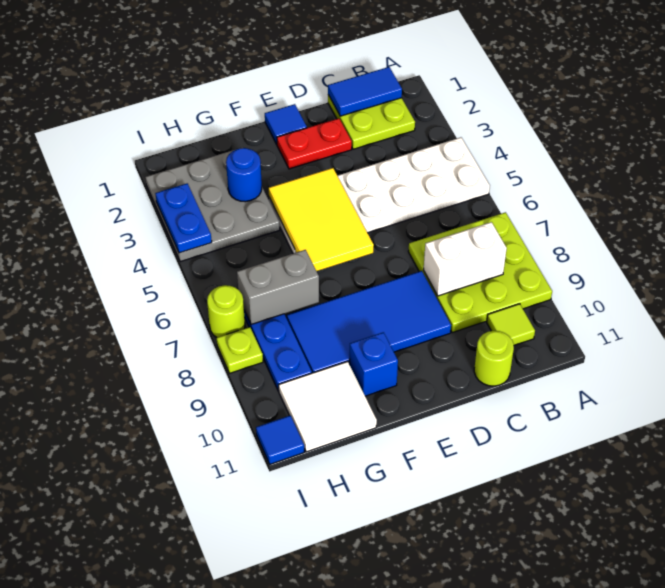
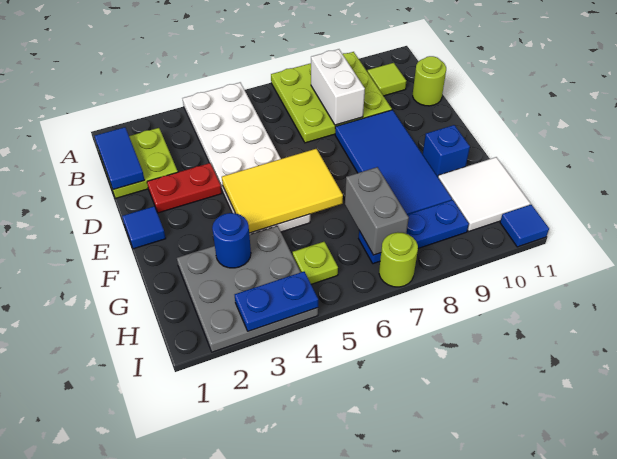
red 1x2 plate [277,118,352,169] -> red 1x2 plate turned to [147,163,222,213]
lime 1x1 plate [217,327,263,373] -> lime 1x1 plate moved to [292,242,338,284]

